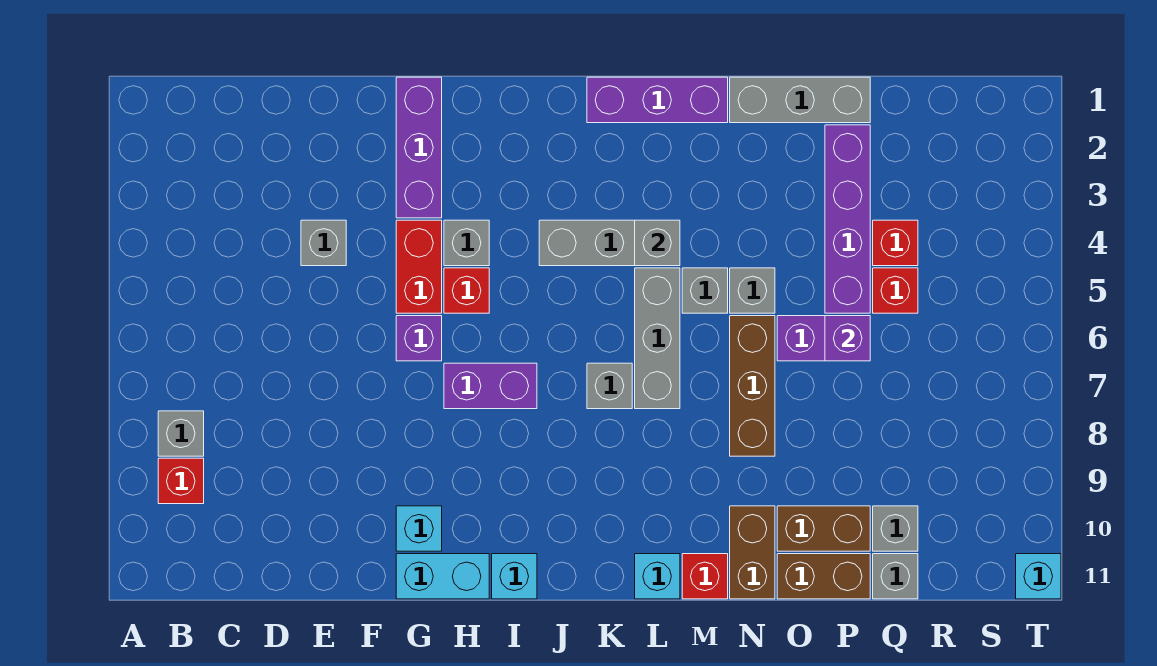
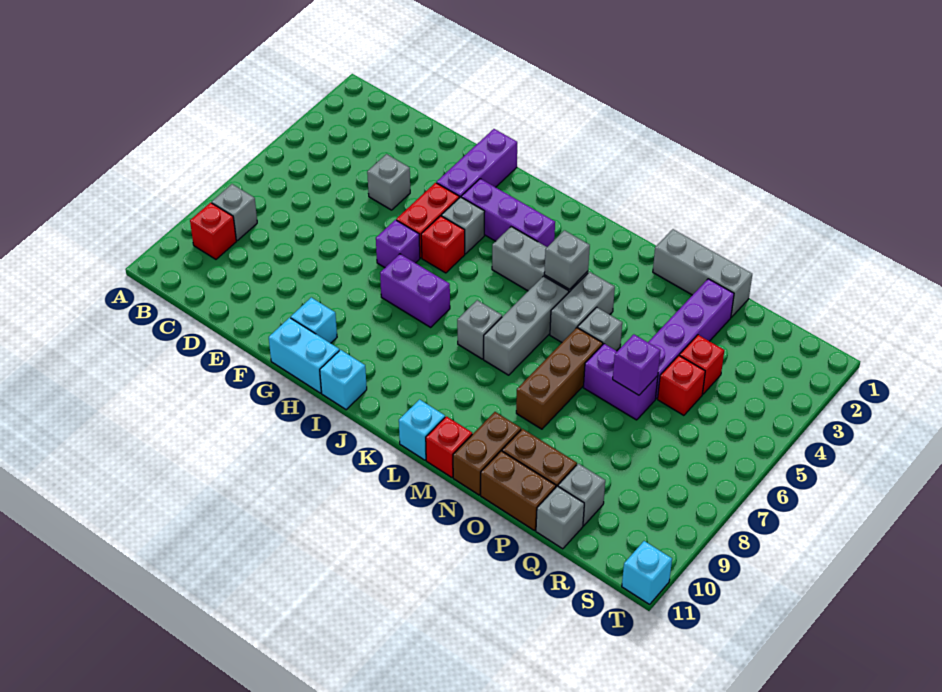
purple 1x3 brick [587,77,728,123] -> purple 1x3 brick moved to [461,179,555,247]
grey 1x1 brick [682,268,728,313] -> grey 1x2 brick [550,272,615,342]

